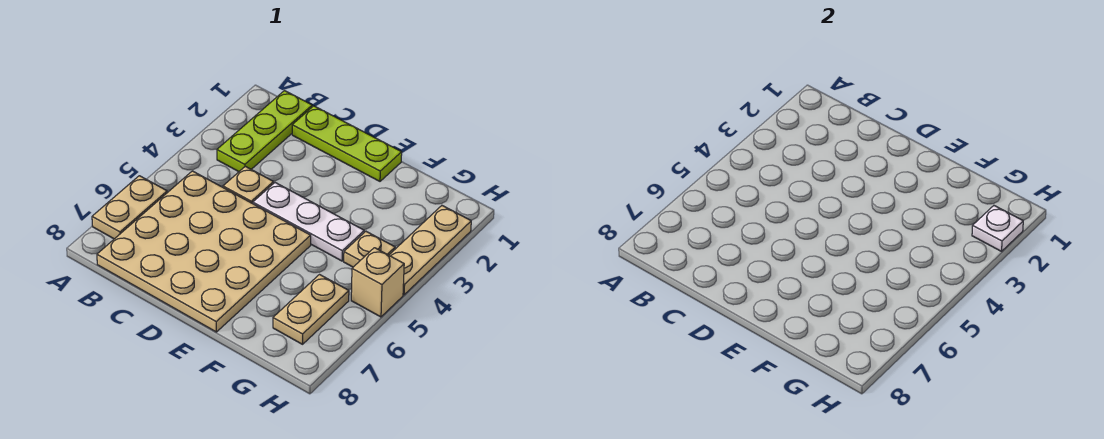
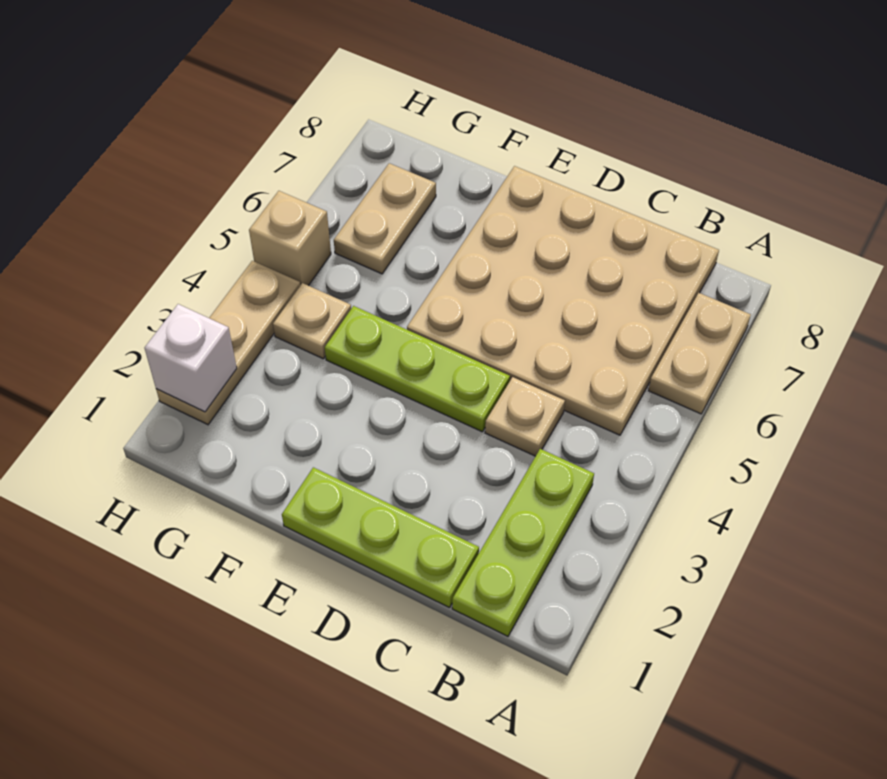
white 1x3 plate [253,183,364,261] -> lime 1x3 plate [325,306,510,432]
white 1x1 plate [972,206,1023,251] -> white 1x1 brick [144,304,237,412]

